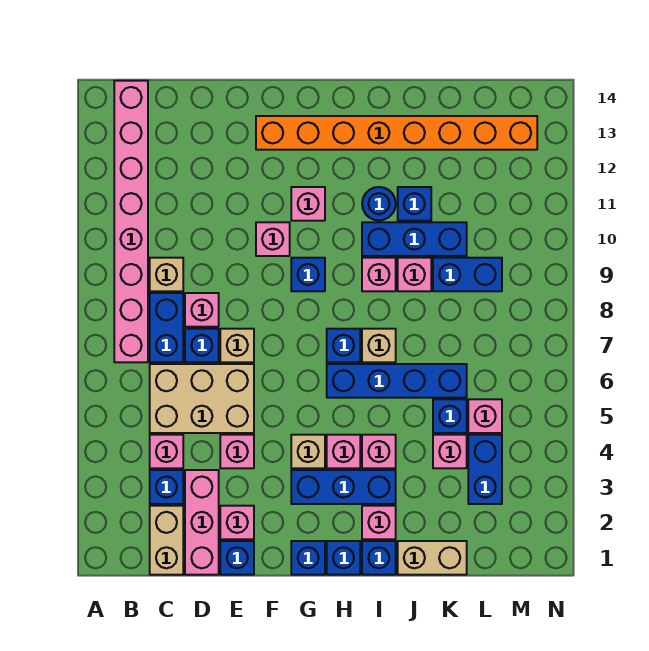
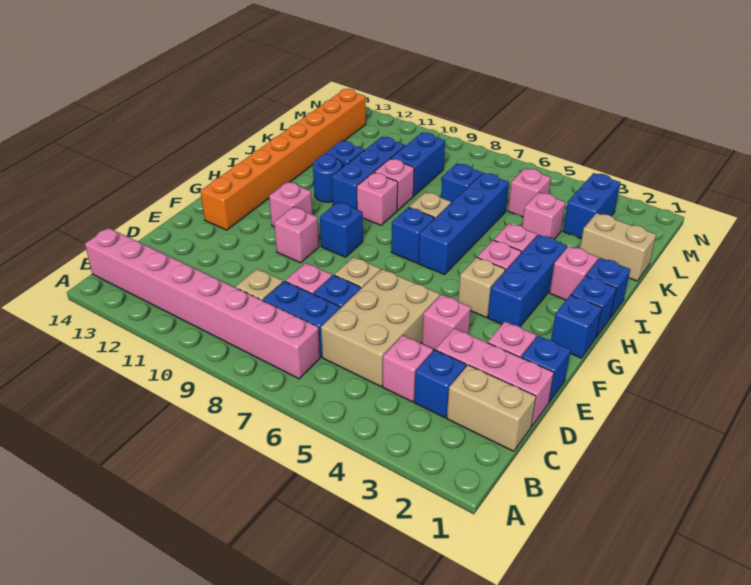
tan 1x2 brick [398,541,467,575] -> tan 1x2 brick turned to [580,213,656,281]
blue 1x1 brick [433,399,467,433] -> blue 1x1 brick moved to [441,163,482,203]
blue 1x2 brick [468,435,502,504] -> blue 1x2 brick turned to [563,173,621,239]

